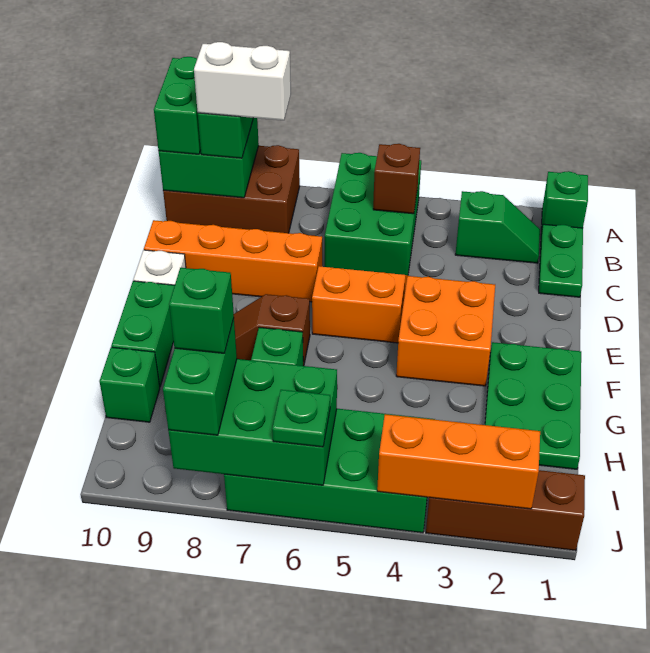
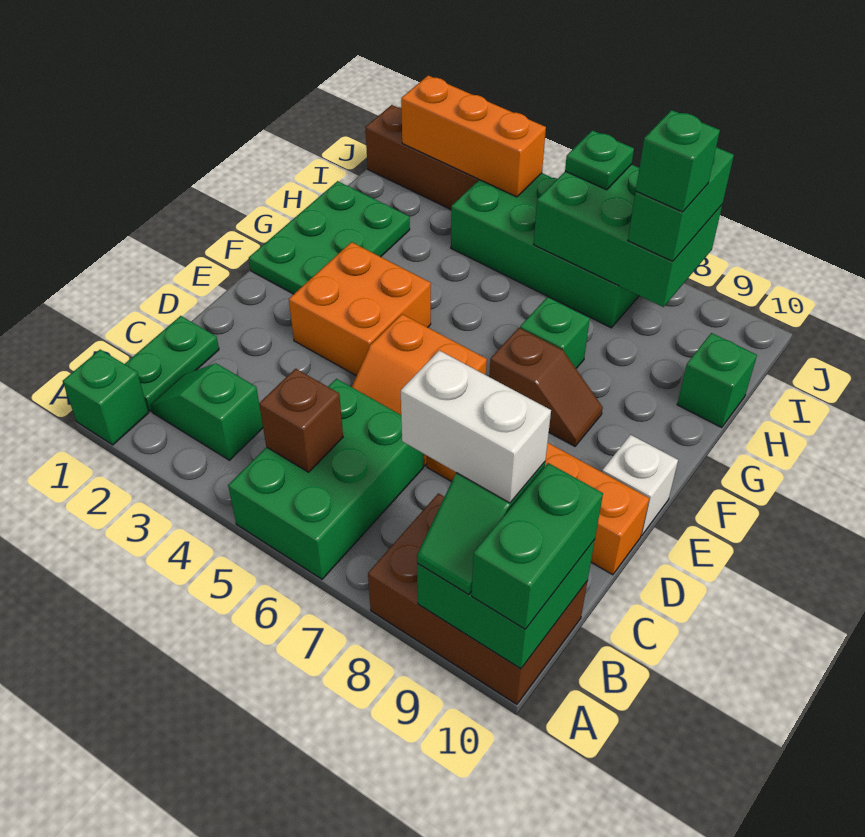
green 1x2 brick [111,281,175,386] -> none

